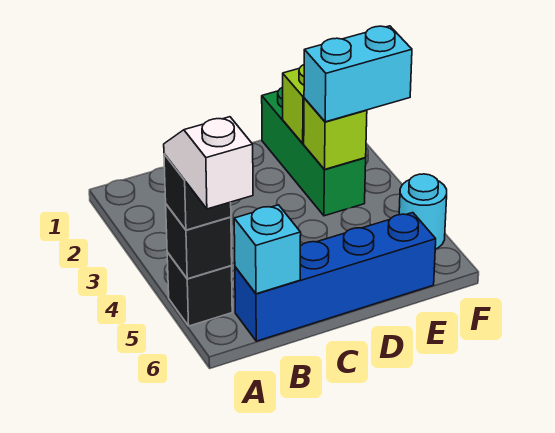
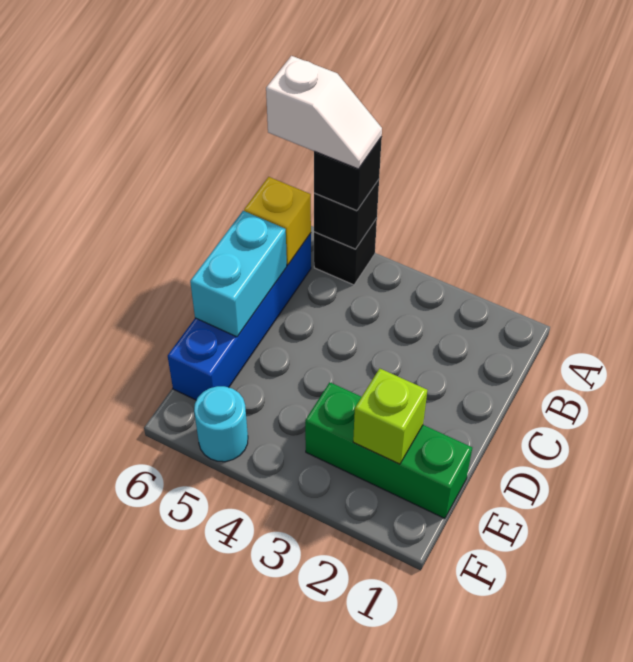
cyan 1x1 brick [234,205,301,294] -> yellow 1x1 brick [244,177,311,265]
lime 1x1 brick [304,98,367,169] -> none
cyan 1x2 brick [304,26,412,122] -> cyan 1x2 brick moved to [190,211,287,337]

